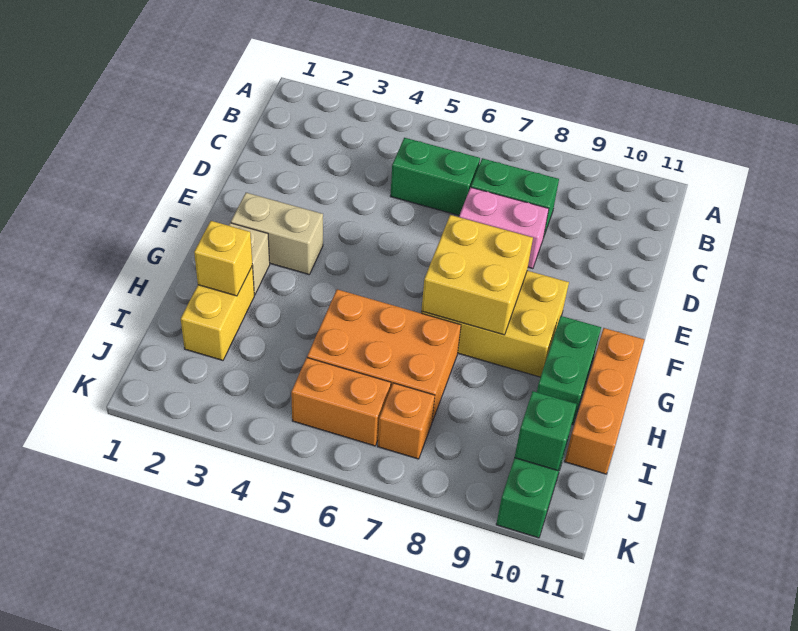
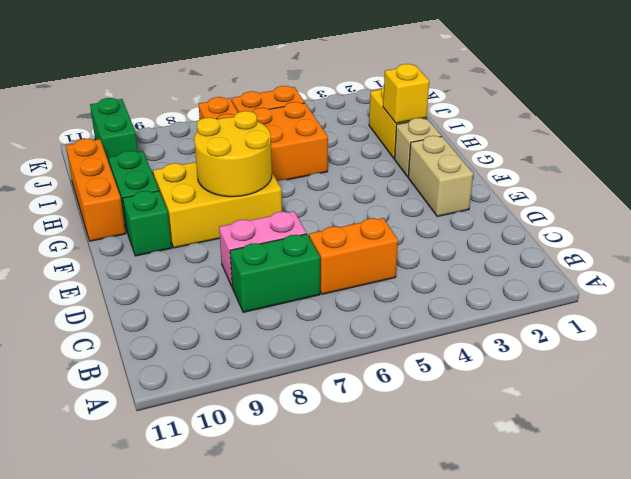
green 1x2 brick [391,138,480,215] -> orange 1x2 brick [309,218,398,294]
tan 1x2 brick [231,193,323,275] -> tan 1x2 brick turned to [408,136,473,216]
yellow 2x2 brick [421,215,533,335] -> yellow 2x2 round brick [194,111,272,197]
green 1x1 brick [514,391,577,471] -> green 1x1 brick moved to [123,191,172,256]

